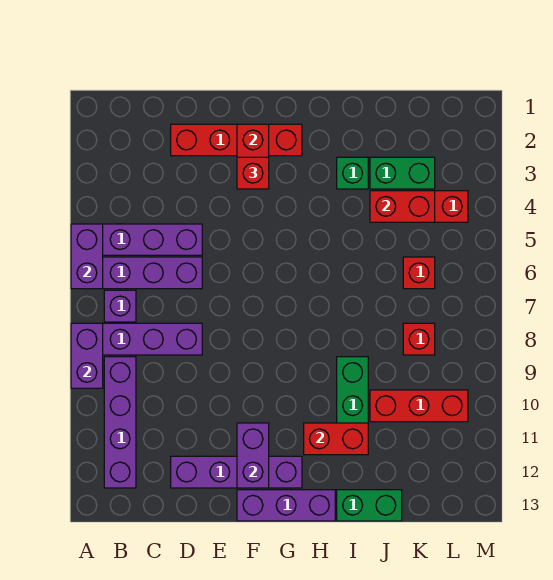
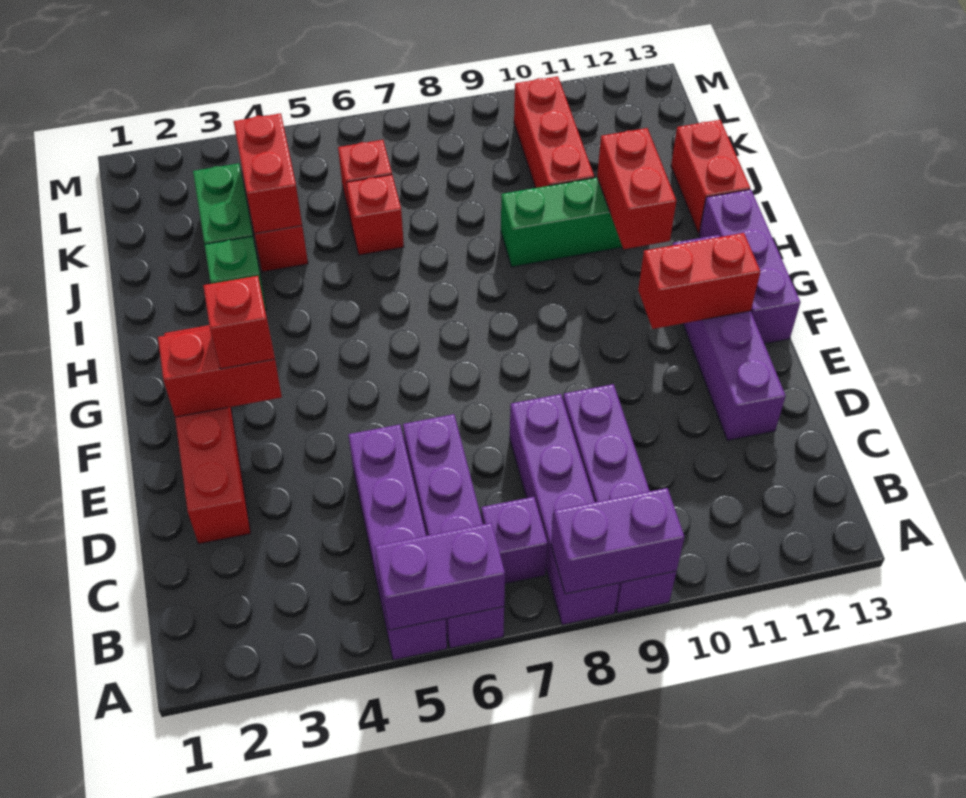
purple 1x4 brick [104,357,136,488] -> purple 1x4 brick turned to [563,384,676,613]
purple 1x2 brick [237,423,269,488] -> red 1x2 brick [638,233,760,329]
green 1x2 brick [337,490,402,521] -> red 1x2 brick [671,120,750,234]
red 1x1 brick [403,323,435,355] -> red 1x1 brick moved to [346,175,404,255]

